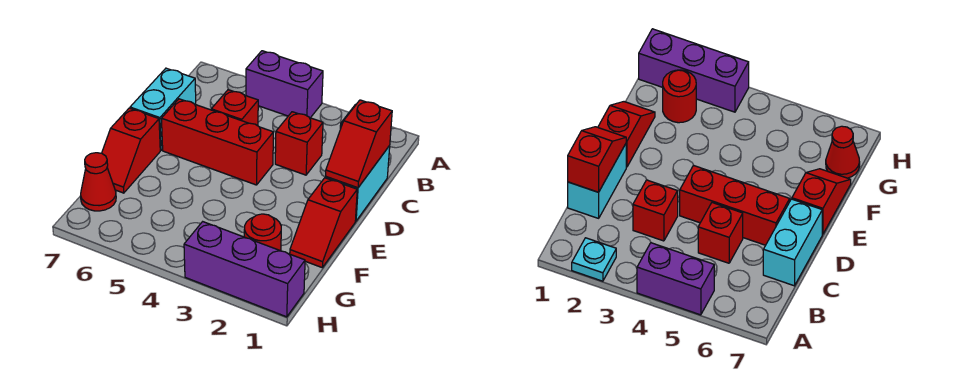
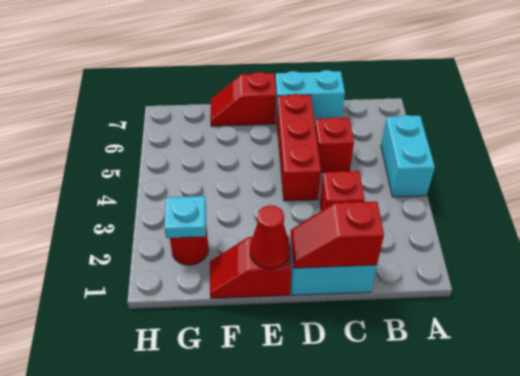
cyan 1x1 plate [572,238,616,281] -> cyan 1x1 plate moved to [164,196,206,238]
purple 1x2 brick [246,51,323,118] -> cyan 1x2 brick [381,115,435,197]
red 1x1 cone [81,153,116,211] -> red 1x1 cone moved to [250,205,290,269]
purple 1x3 brick [184,222,305,317] -> none

